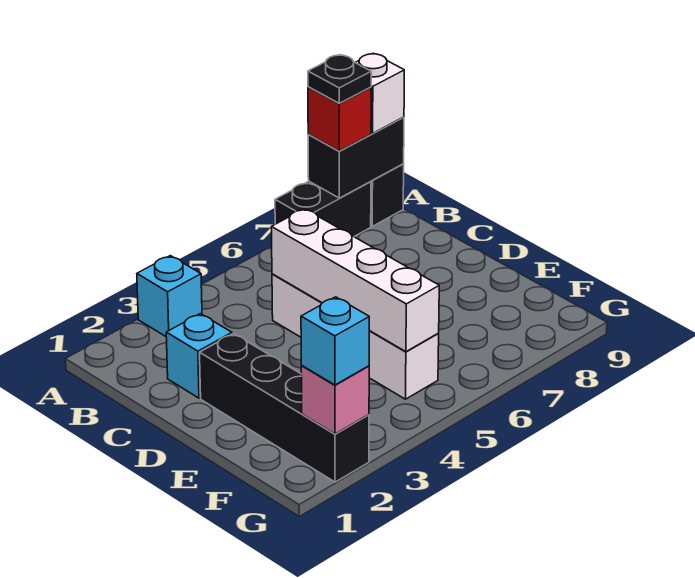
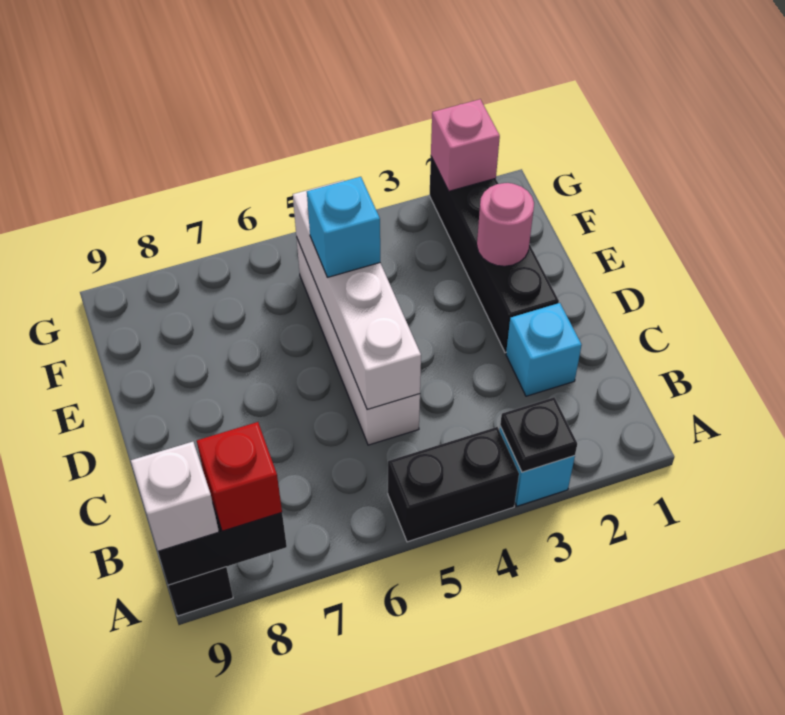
black 1x2 brick [275,181,371,237] -> black 1x2 brick moved to [388,427,519,542]
black 1x1 plate [308,55,371,104] -> black 1x1 plate moved to [500,397,577,472]
none -> pink 1x1 round brick [477,183,534,266]
cyan 1x1 brick [301,297,369,385] -> cyan 1x1 brick moved to [307,177,380,277]

